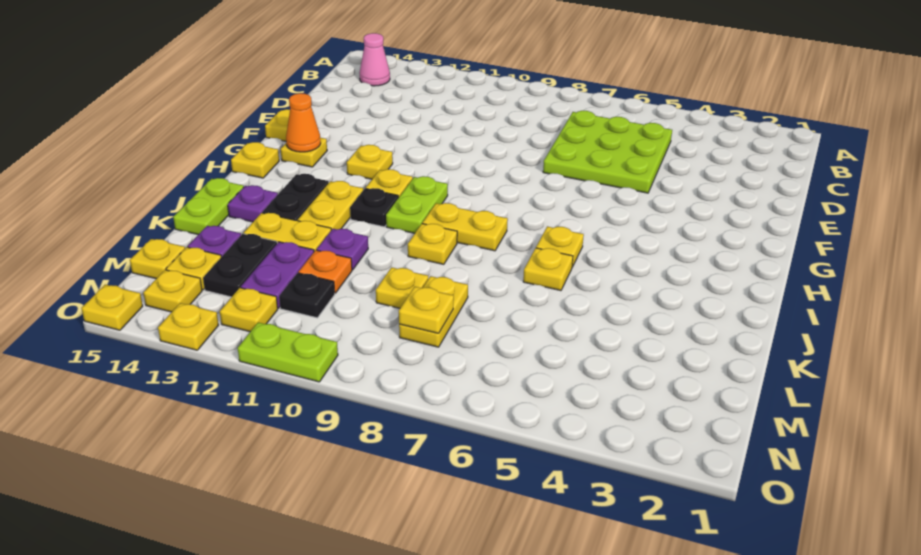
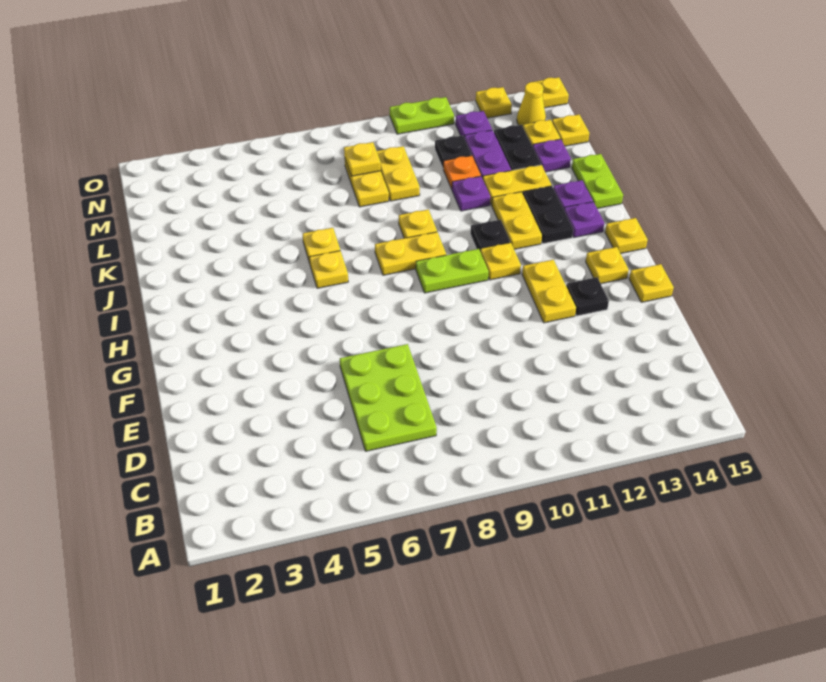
pink 1x1 cone [359,33,390,86] -> none
lime 3x3 plate [543,111,672,193] -> lime 2x3 plate [340,344,437,451]
none -> black 1x1 plate [566,277,609,316]
yellow 1x1 plate [347,145,393,179] -> yellow 1x2 plate [522,260,576,323]
orange 1x1 cone [286,93,321,152] -> none
lime 1x2 plate [386,176,448,233] -> lime 1x2 plate turned to [416,249,489,293]
none -> purple 1x1 plate [564,202,604,237]
yellow 1x1 plate [376,267,428,308] -> yellow 1x2 plate [377,146,420,201]
yellow 1x1 plate [220,288,278,332] -> purple 1x1 plate [456,111,492,138]
yellow 1x1 plate [143,270,202,312] -> yellow 1x1 cone [517,82,546,126]

